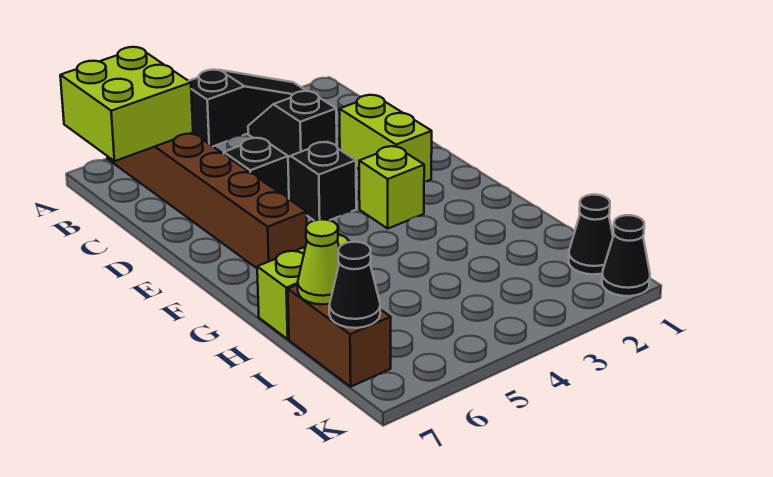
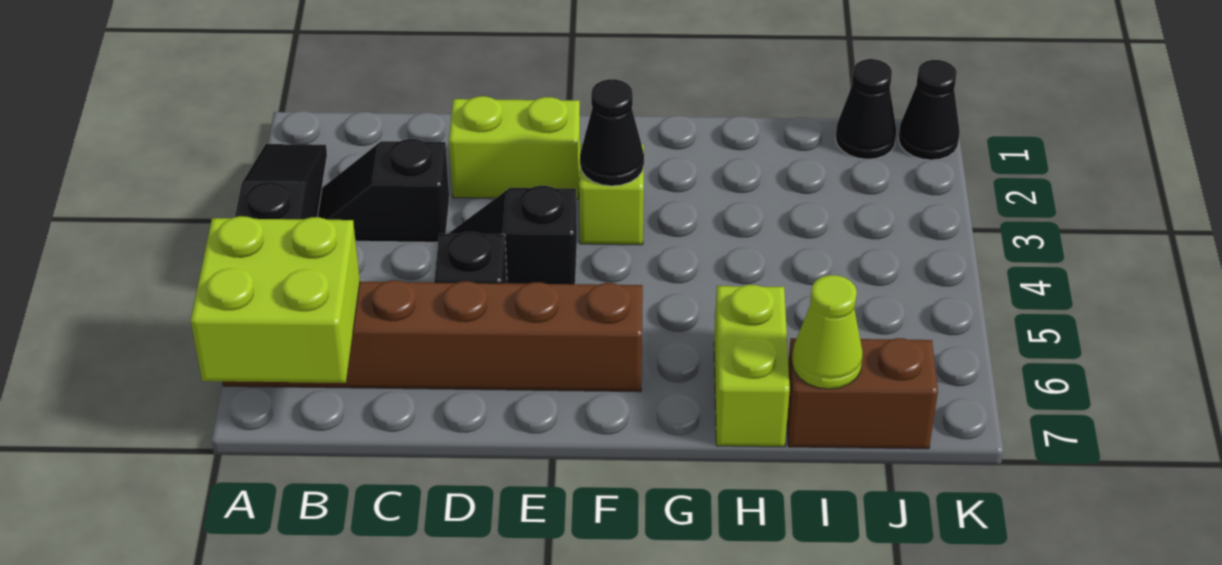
black 1x1 cone [329,242,380,328] -> black 1x1 cone moved to [580,79,644,186]

